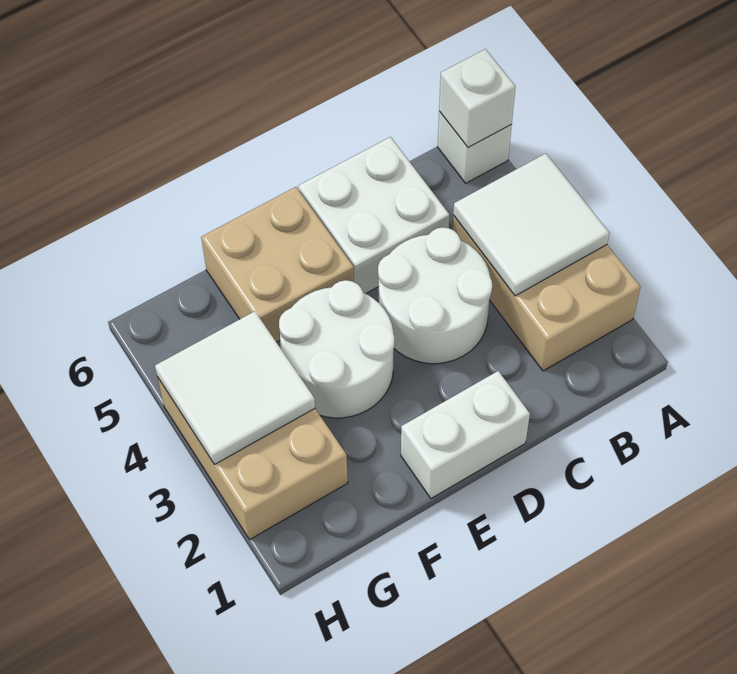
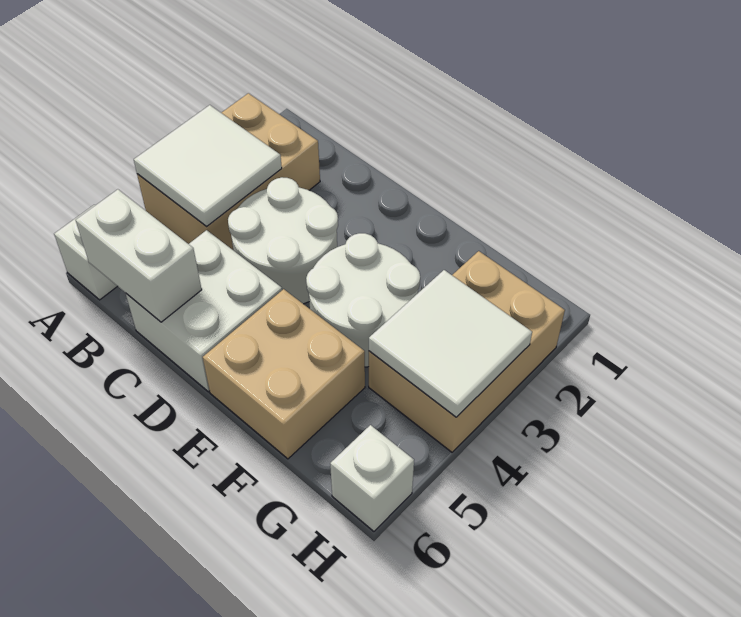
white 1x1 brick [439,49,515,148] -> white 1x1 brick moved to [330,425,414,531]
white 1x2 brick [401,371,530,498] -> white 1x2 brick moved to [76,189,202,322]

